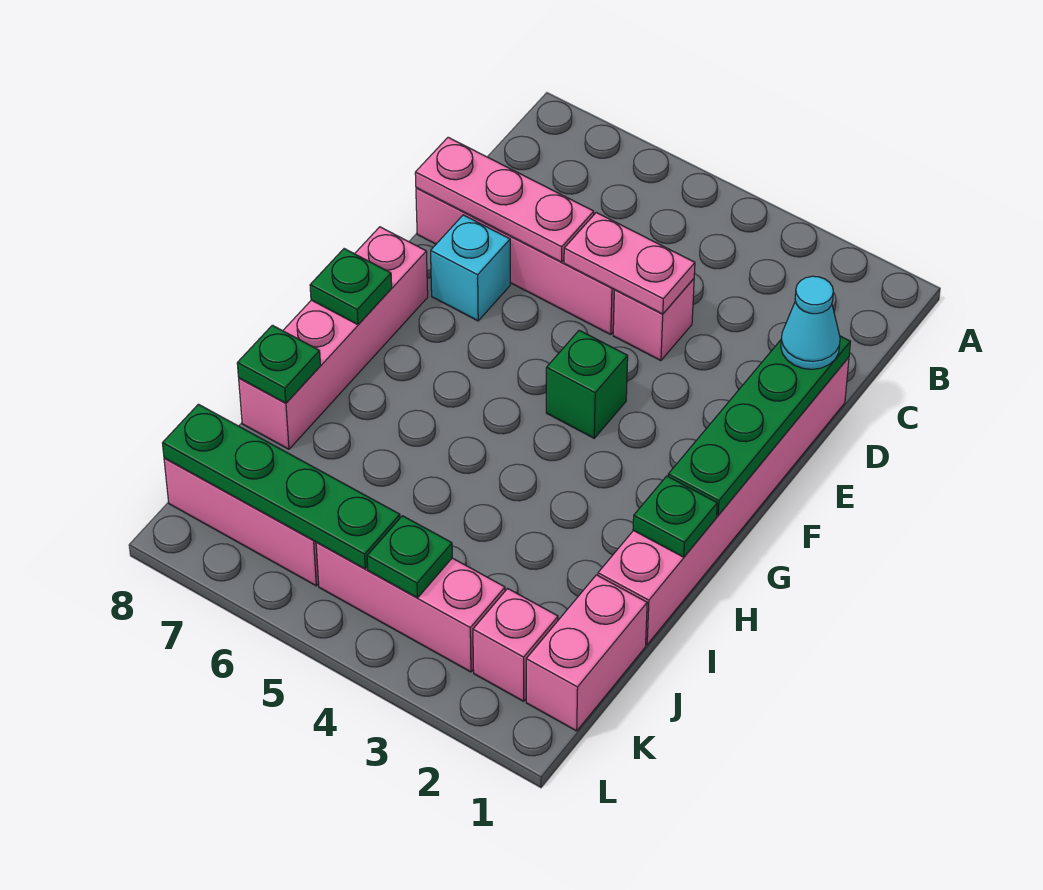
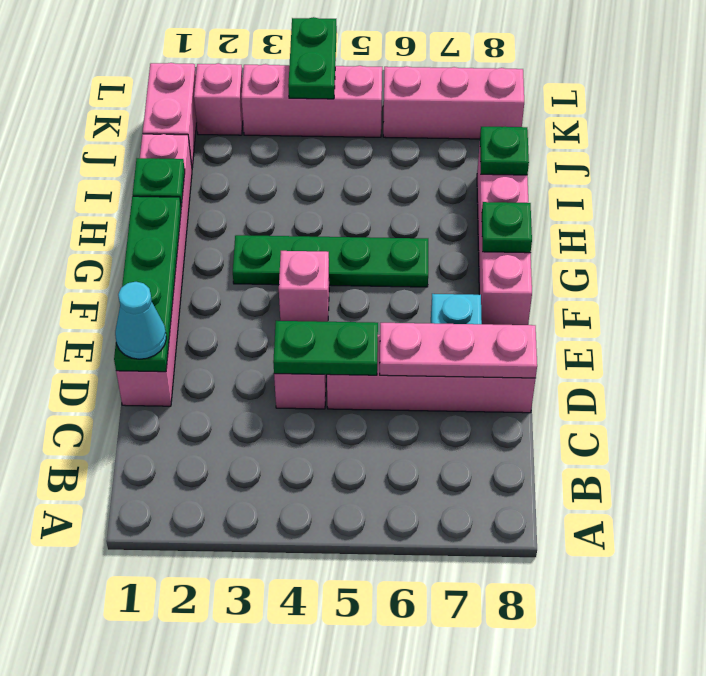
pink 1x2 plate [564,212,695,314] -> green 1x2 plate [273,321,378,375]
green 1x1 brick [546,330,628,438] -> pink 1x1 brick [279,251,329,322]
green 1x1 plate [367,516,452,598] -> green 1x2 plate [288,17,337,99]
green 1x4 plate [163,404,400,569] -> green 1x4 plate moved to [233,235,428,287]

